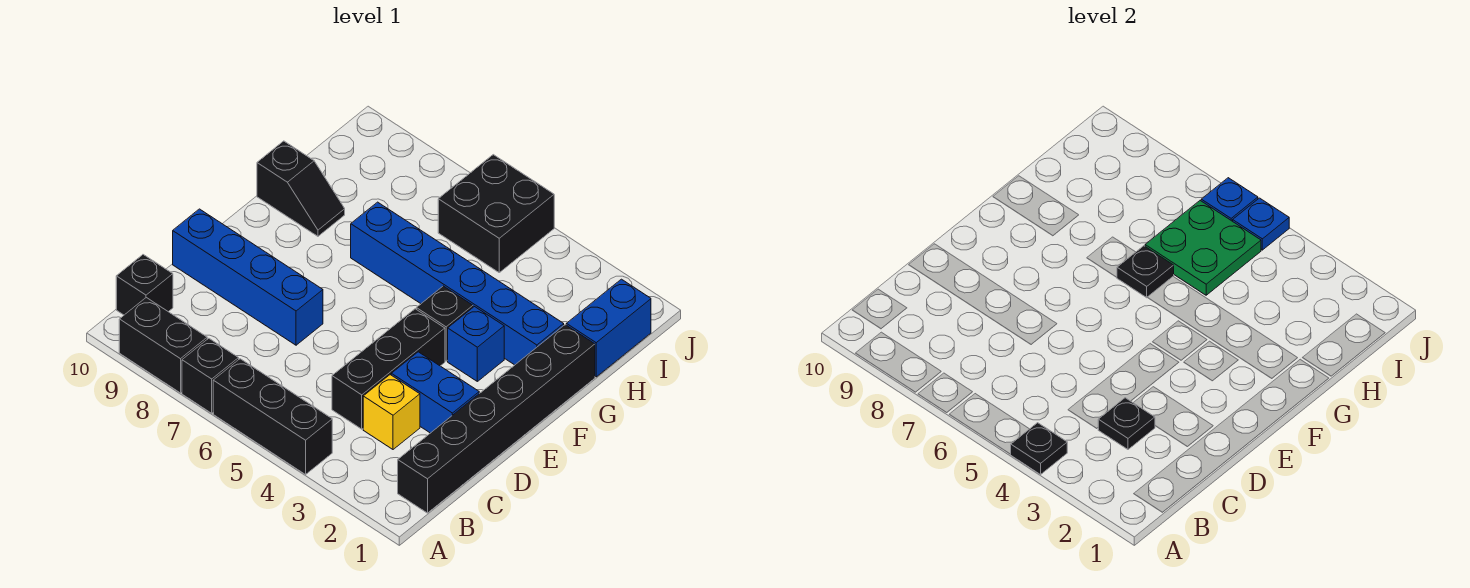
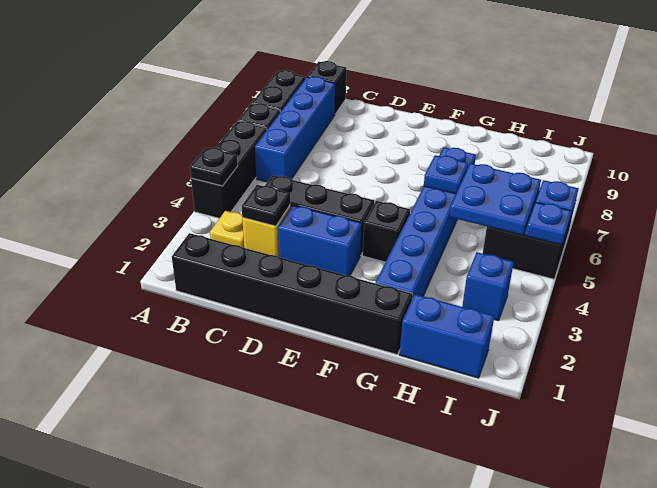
none -> yellow 1x1 plate [210,211,244,248]
blue 1x2 brick [391,352,479,433] -> blue 1x2 brick turned to [278,205,362,276]
blue 1x4 brick [173,209,323,345] -> blue 1x4 brick moved to [255,77,335,182]
blue 1x1 brick [448,307,504,381] -> blue 1x1 brick moved to [462,252,514,321]
black 1x1 plate [1117,246,1174,298] -> blue 1x1 plate [424,155,468,194]
black 1x2 slope [257,141,345,236] -> none
green 2x2 plate [1145,201,1261,295] -> blue 2x2 plate [449,163,541,235]

